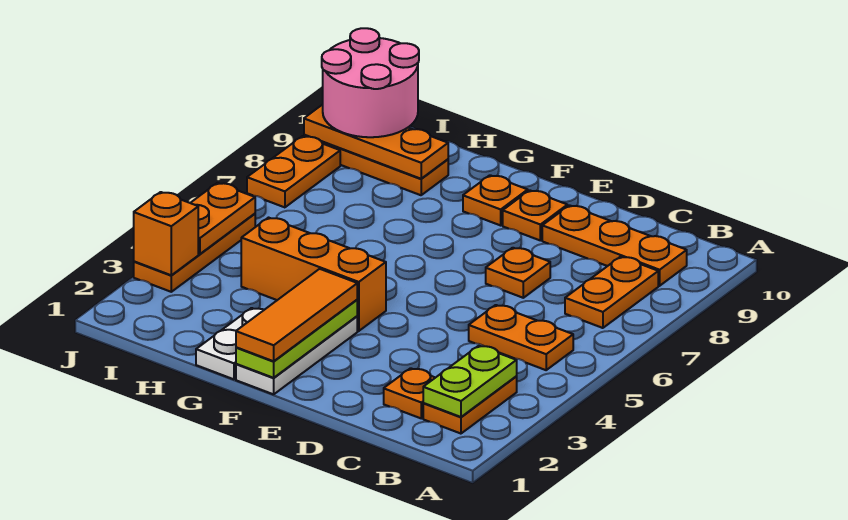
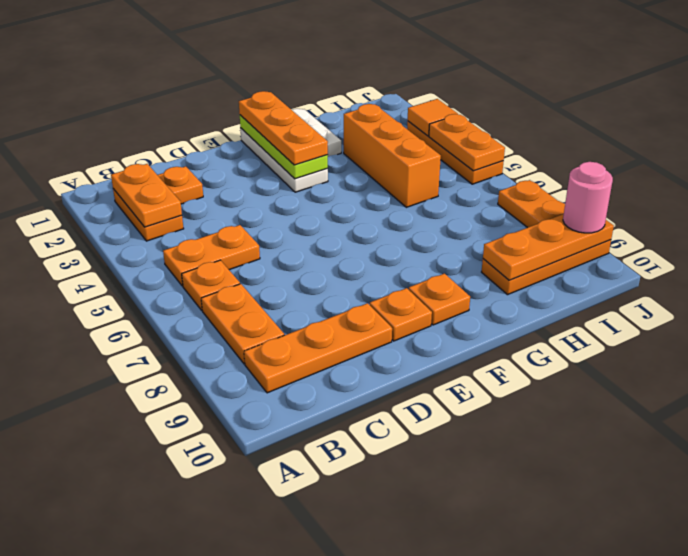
lime 1x2 plate [423,346,517,417] -> orange 1x2 plate [111,164,182,227]
orange 1x1 plate [486,248,550,298] -> orange 1x1 plate moved to [182,260,240,310]
orange 1x3 tile [236,269,357,361] -> orange 1x3 plate [239,91,328,165]
orange 1x3 brick [241,218,386,331] -> orange 1x3 brick turned to [344,104,441,207]
pink 2x2 round brick [322,28,419,137] -> pink 1x1 round brick [563,162,613,233]
orange 1x1 brick [134,192,198,275] -> orange 1x1 tile [408,99,458,136]

